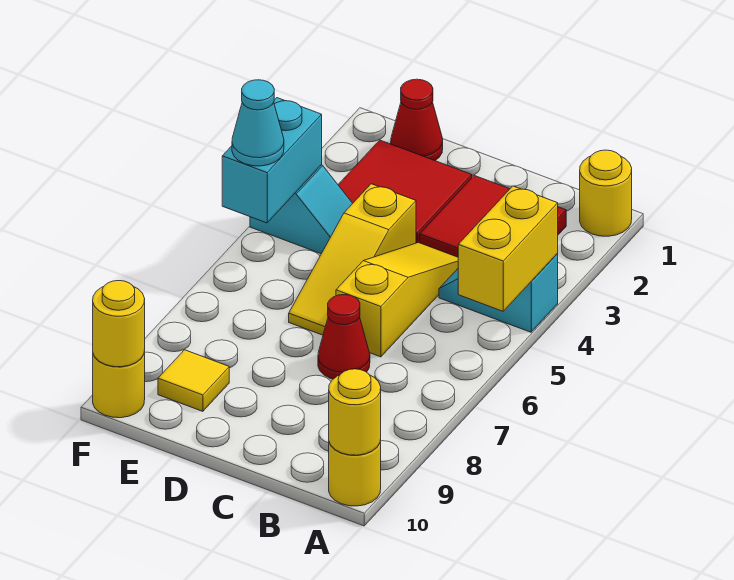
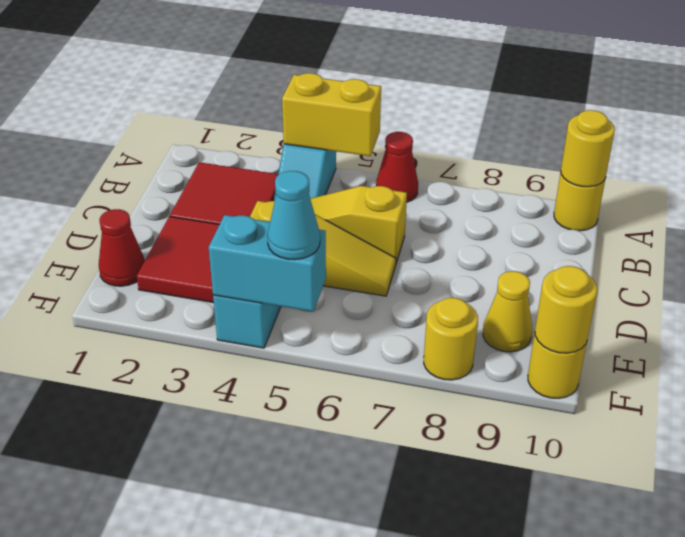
yellow 1x1 round brick [580,150,632,236] -> yellow 1x1 round brick moved to [424,298,478,380]
red 1x1 cone [318,295,370,379] -> red 1x1 cone moved to [376,132,418,203]
yellow 1x1 tile [158,350,229,411] -> yellow 1x1 cone [483,271,532,352]

